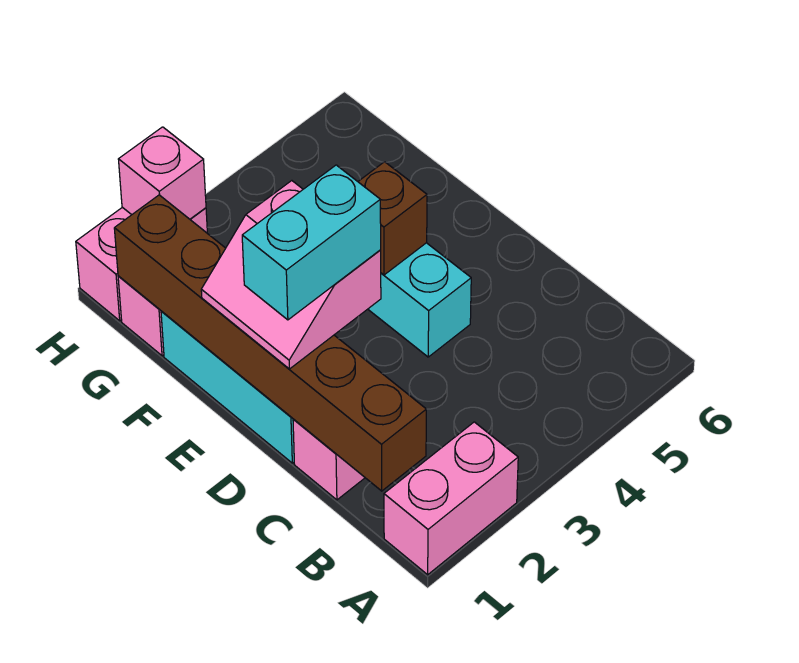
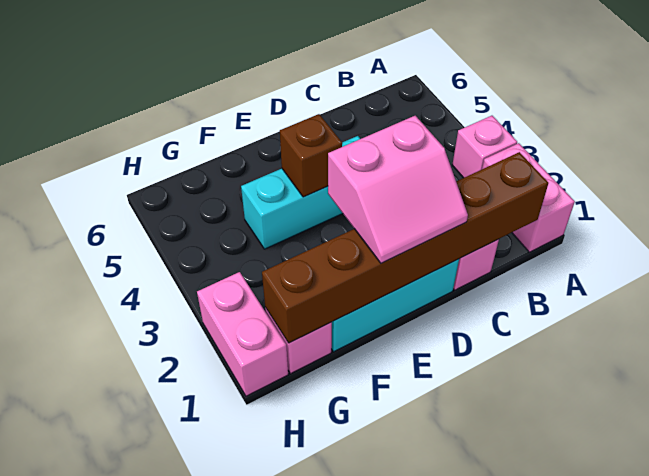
cyan 1x2 brick [242,165,381,320] -> none
pink 1x1 brick [118,127,206,219] -> pink 1x1 brick moved to [452,116,517,178]

